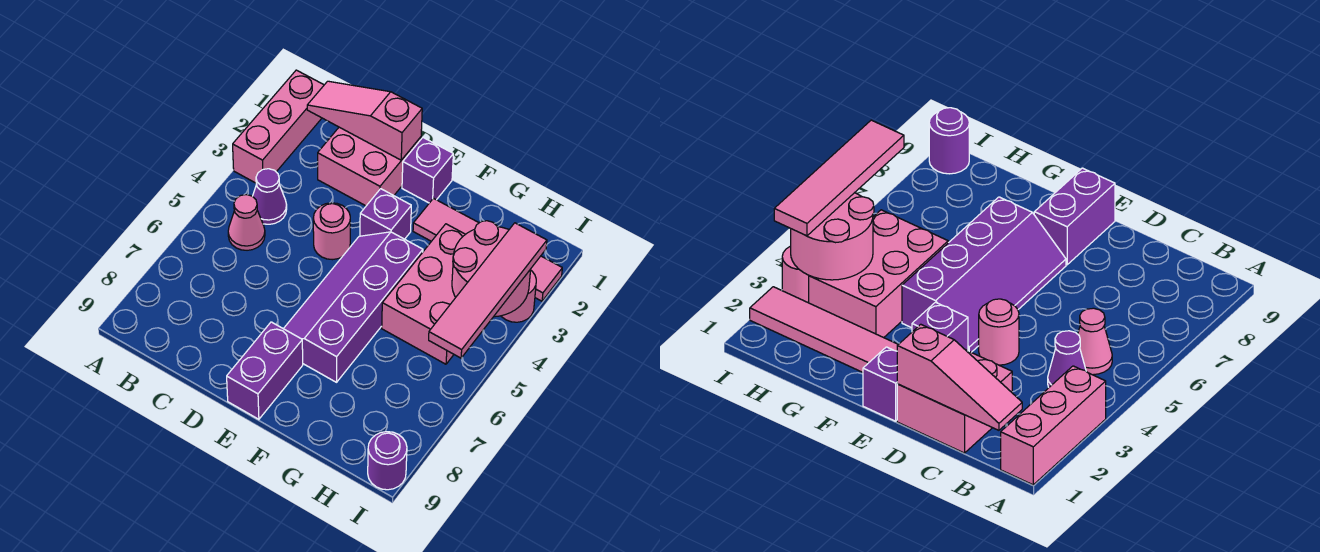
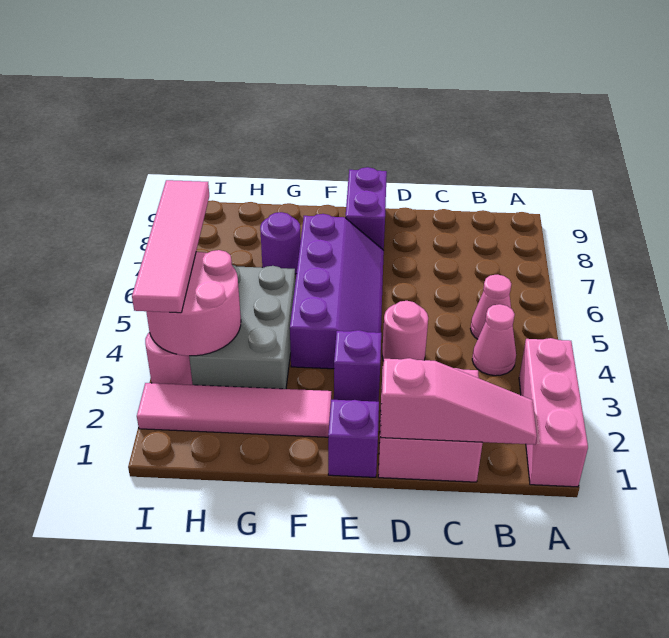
purple 1x1 cone [253,169,287,224] -> pink 1x1 cone [472,304,516,376]
pink 2x3 brick [382,224,465,364] -> grey 2x3 brick [189,265,295,389]
purple 1x1 round brick [368,432,407,490] -> purple 1x1 round brick moved to [260,212,301,274]

